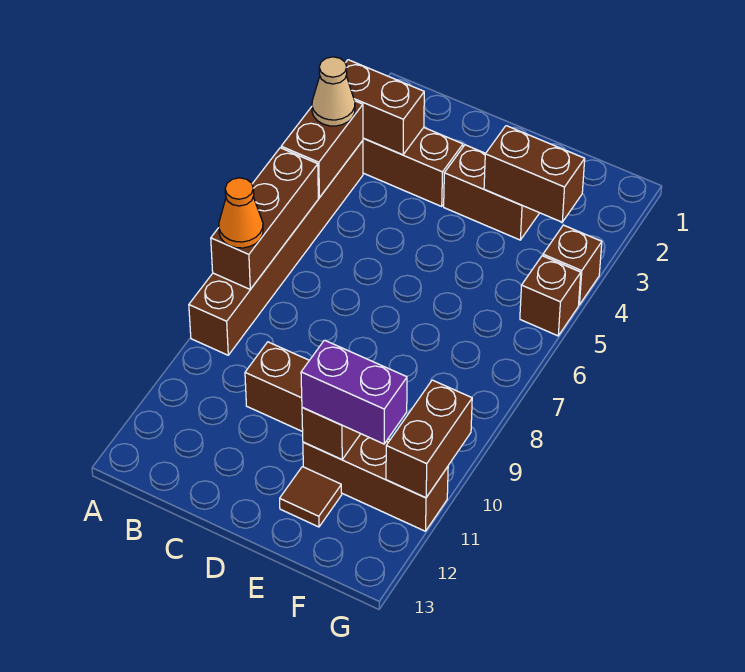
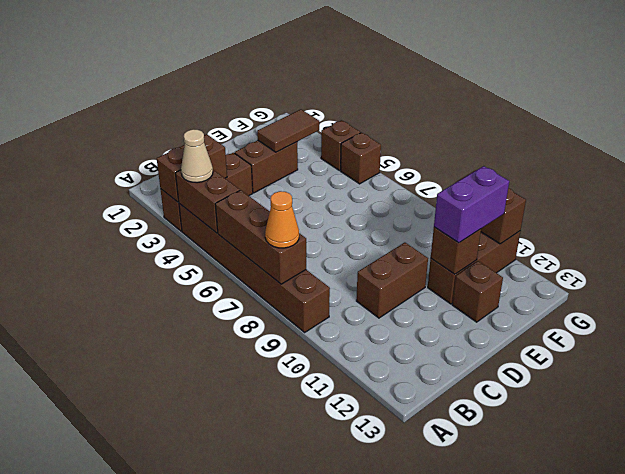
brown 1x2 brick [484,126,585,222] -> brown 1x2 tile [257,109,319,152]
brown 1x1 tile [280,467,342,527] -> brown 1x1 brick [452,261,503,322]

